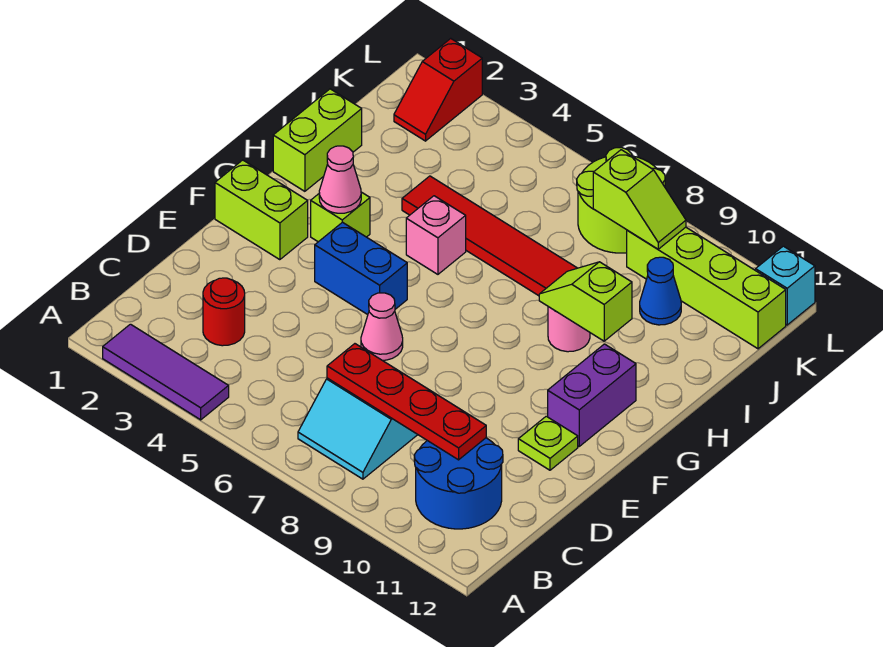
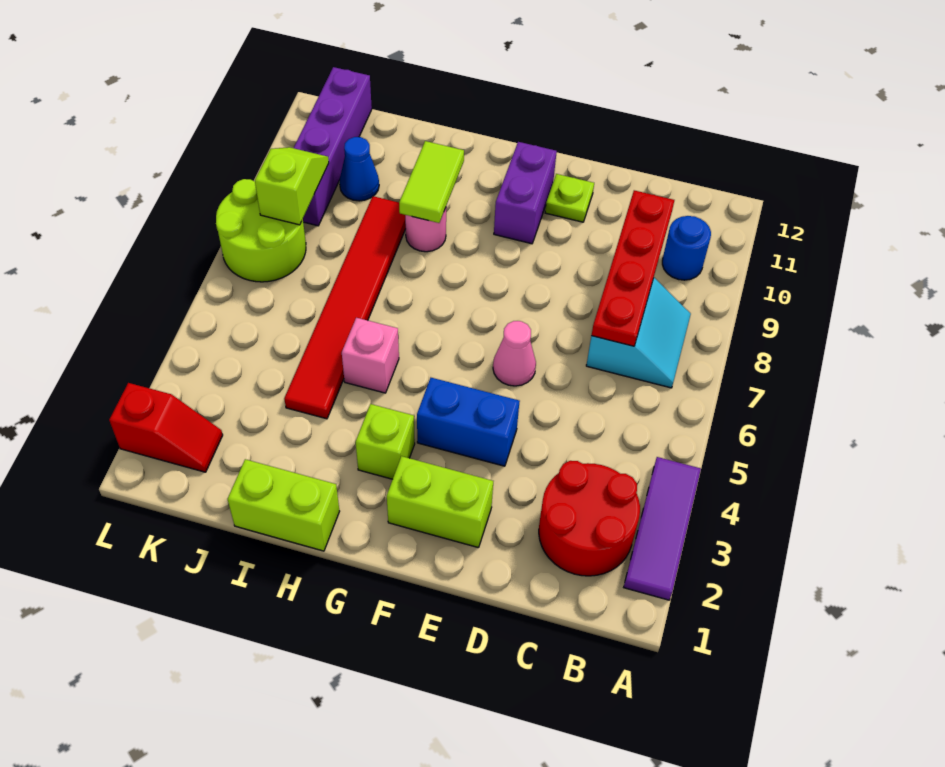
blue 2x2 round brick [414,438,503,529] -> blue 1x1 round brick [662,216,711,280]
red 1x1 round brick [203,278,245,346] -> red 2x2 round brick [539,461,640,576]
lime 1x2 brick [215,160,308,260] -> lime 1x2 brick turned to [387,456,493,548]
blue 1x2 brick [315,222,407,315] -> blue 1x2 brick turned to [417,378,520,466]
purple 1x2 brick [548,344,636,446] -> purple 1x2 brick turned to [494,142,557,244]
pink 1x1 cone [319,146,361,213] -> none
lime 1x2 slope [539,262,632,341] -> lime 1x2 tile [399,141,464,223]
lime 1x4 brick [627,227,786,349] -> purple 1x4 brick [294,67,372,226]
cyan 1x1 brick [756,246,815,325] -> none

